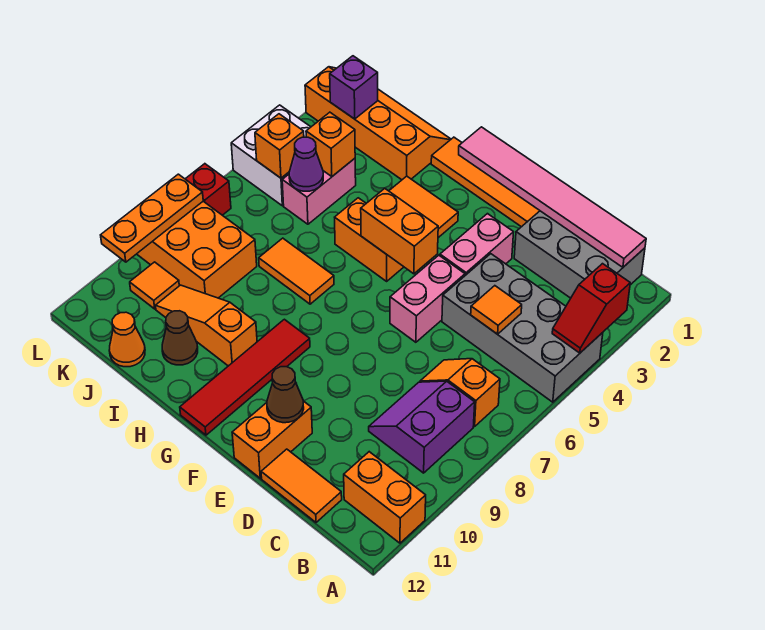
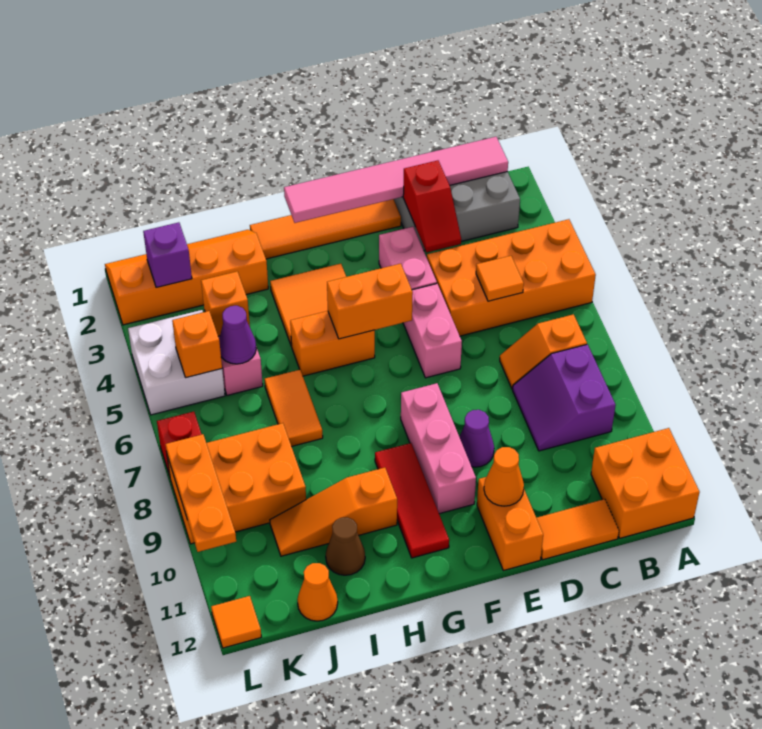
red 1x2 slope [552,264,630,353] -> red 1x2 slope moved to [403,160,461,252]
grey 2x4 brick [442,254,603,402] -> orange 2x4 brick [427,219,596,336]
orange 1x2 brick [344,452,426,543] -> orange 2x2 brick [591,428,700,538]
none -> purple 1x1 cone [459,410,494,467]
brown 1x1 cone [267,367,304,423] -> orange 1x1 cone [484,447,524,506]
none -> pink 1x3 brick [401,383,476,514]
red 1x4 tile [180,319,310,435] -> red 1x3 tile [375,443,449,558]
orange 1x2 tile [259,238,334,304] -> orange 1x2 tile turned to [265,370,323,446]
orange 1x1 tile [130,262,179,309] -> orange 1x1 tile moved to [211,596,261,648]

